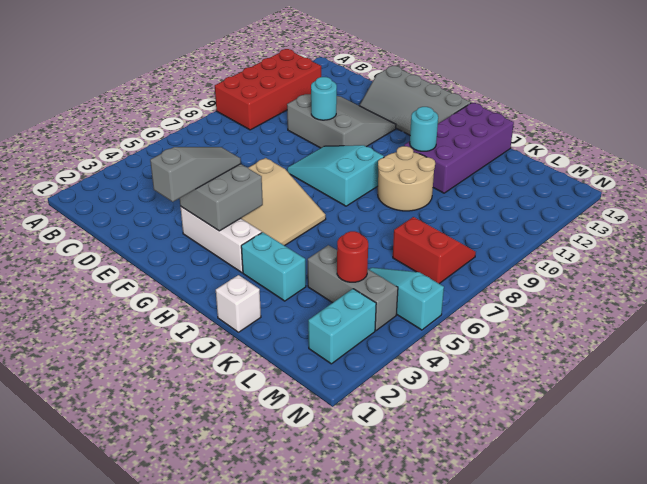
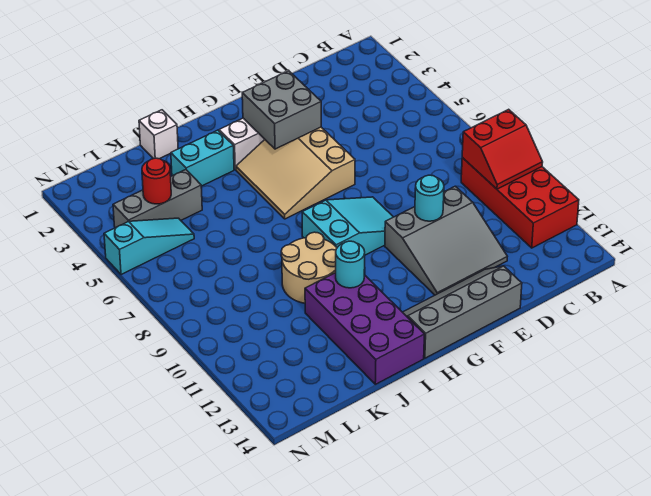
grey 1x3 slope [150,147,241,202] -> none
red 2x2 slope [393,217,476,284] -> red 2x2 slope moved to [462,109,543,189]
cyan 1x2 brick [308,289,376,364] -> none

